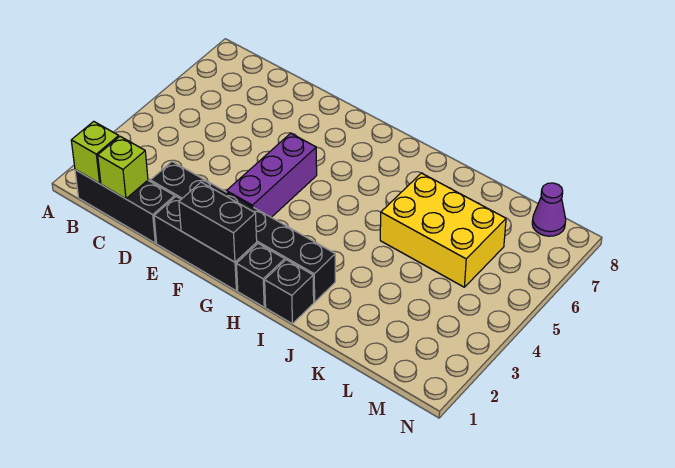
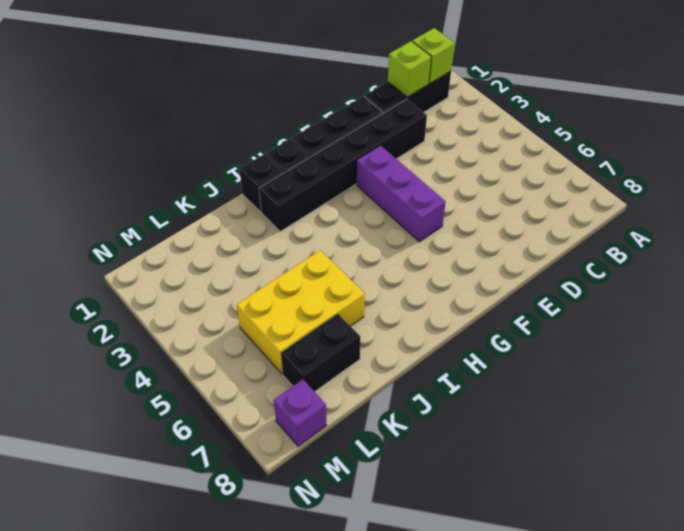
black 1x2 brick [179,182,257,262] -> black 1x2 brick moved to [281,314,360,392]
purple 1x1 cone [532,183,566,236] -> purple 1x1 brick [274,379,327,446]

